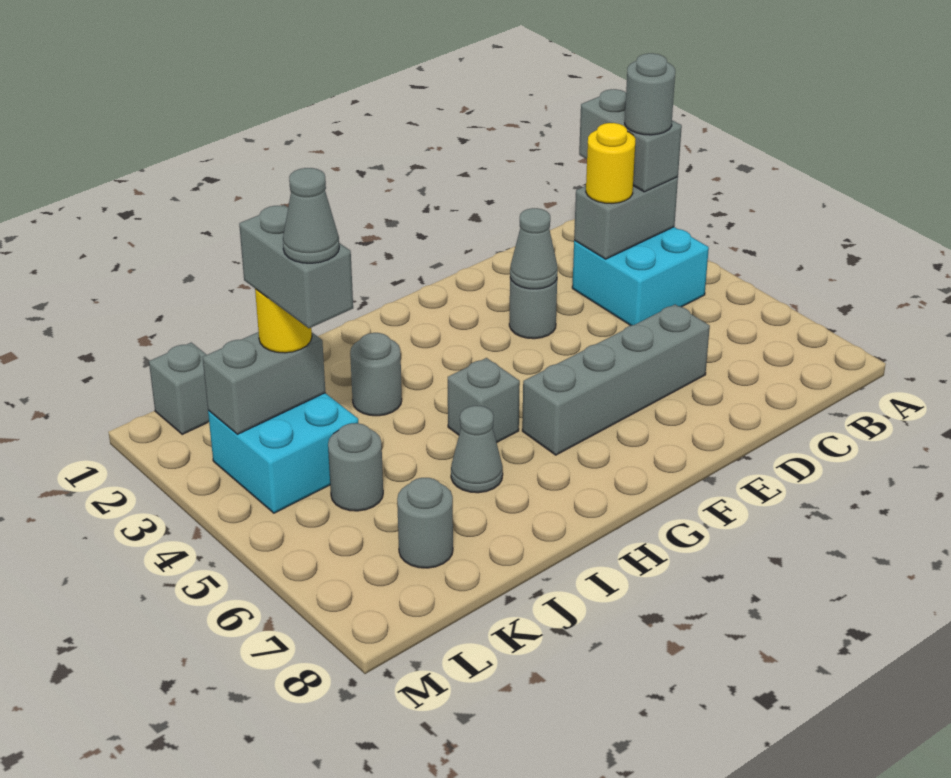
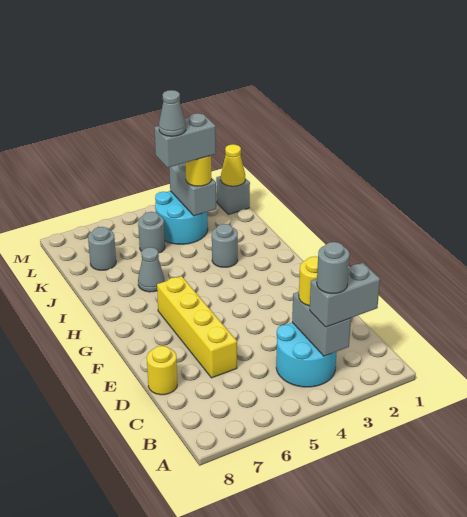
cyan 2x2 brick [572,227,709,326] -> cyan 2x2 round brick [276,322,337,387]
grey 1x4 brick [522,304,710,455] -> yellow 1x4 brick [157,276,237,378]
none -> yellow 1x1 round brick [147,346,177,395]
grey 1x1 round brick [509,278,557,339] -> none
grey 1x1 cone [510,208,558,289] -> none
grey 1x1 brick [448,358,520,443] -> none
cyan 2x2 brick [208,393,358,513] -> cyan 2x2 round brick [155,191,208,244]
none -> yellow 1x1 cone [221,144,245,186]

